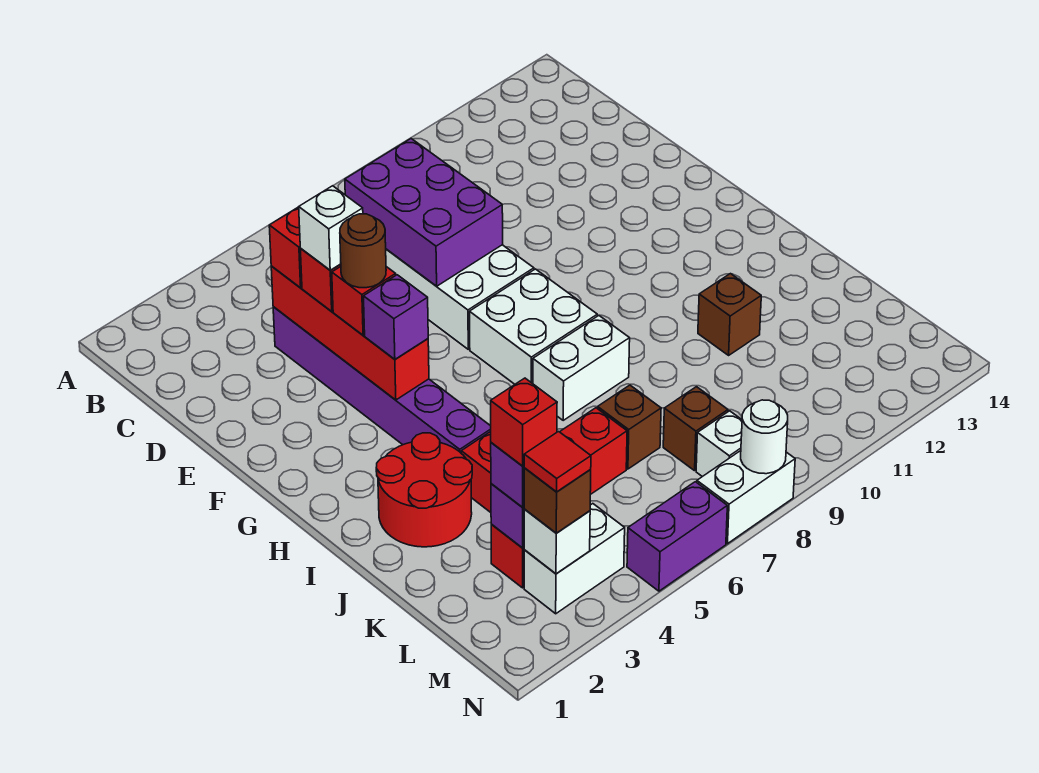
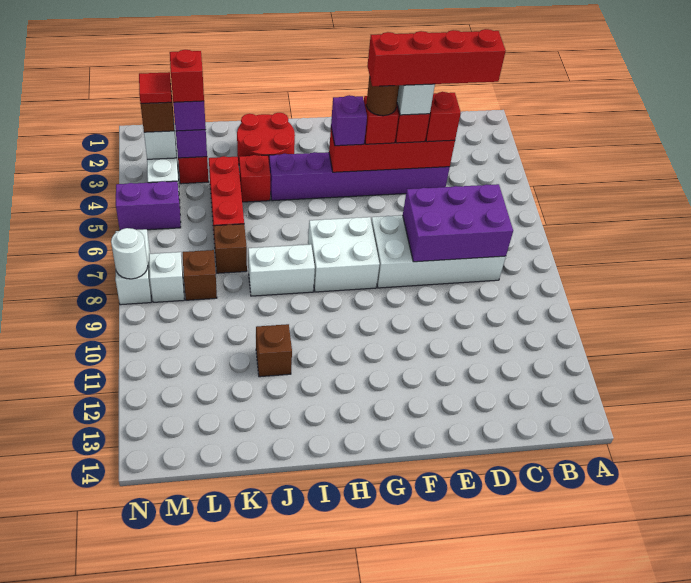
none -> red 1x4 brick [367,29,506,86]
white 1x2 brick [533,315,630,420] -> white 1x2 brick turned to [248,244,315,296]
purple 1x2 brick [627,482,727,591] -> purple 1x2 brick turned to [116,181,181,230]

